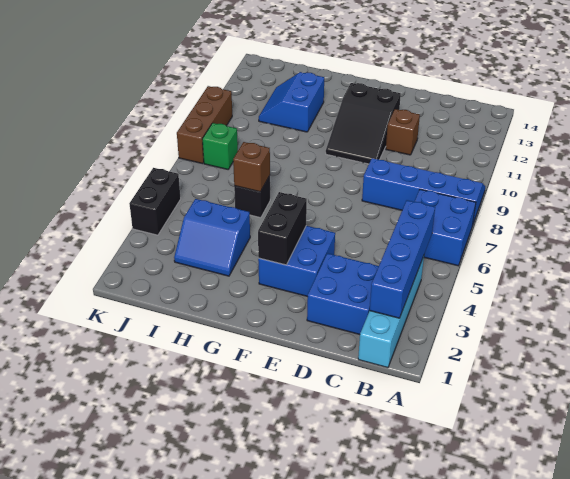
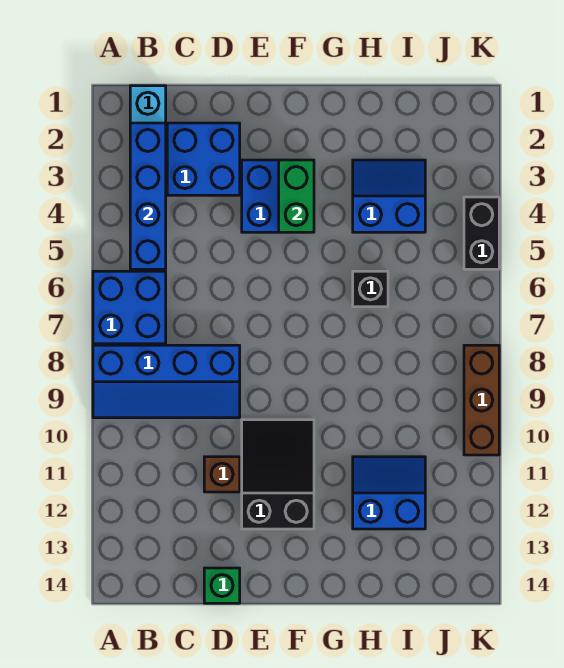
black 1x2 brick [258,192,307,265] -> green 1x2 brick [279,160,314,232]
brown 1x1 brick [233,142,270,192] -> none
blue 2x2 slope [259,72,324,132] -> blue 2x2 slope turned to [353,457,425,529]
green 1x1 brick [203,123,238,169] -> green 1x1 brick moved to [204,568,240,603]

